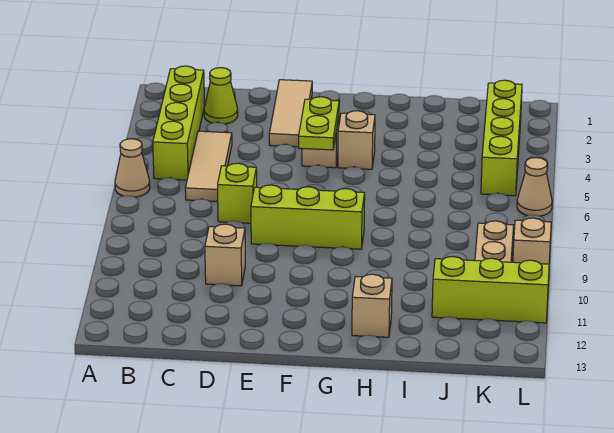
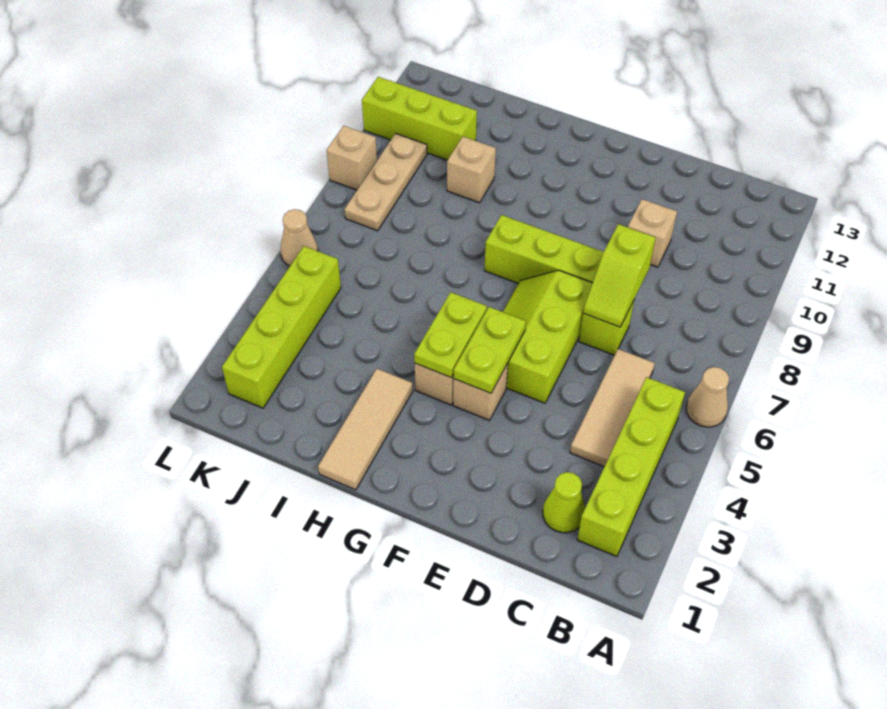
none -> lime 1x2 slope [583,224,656,327]
tan 1x3 tile [269,80,312,147] -> tan 1x3 tile moved to [318,369,413,490]
none -> lime 2x3 slope [503,270,592,403]
none -> lime 1x2 plate [414,292,487,378]
tan 1x1 brick [352,274,392,337] -> tan 1x1 brick moved to [447,137,496,203]

